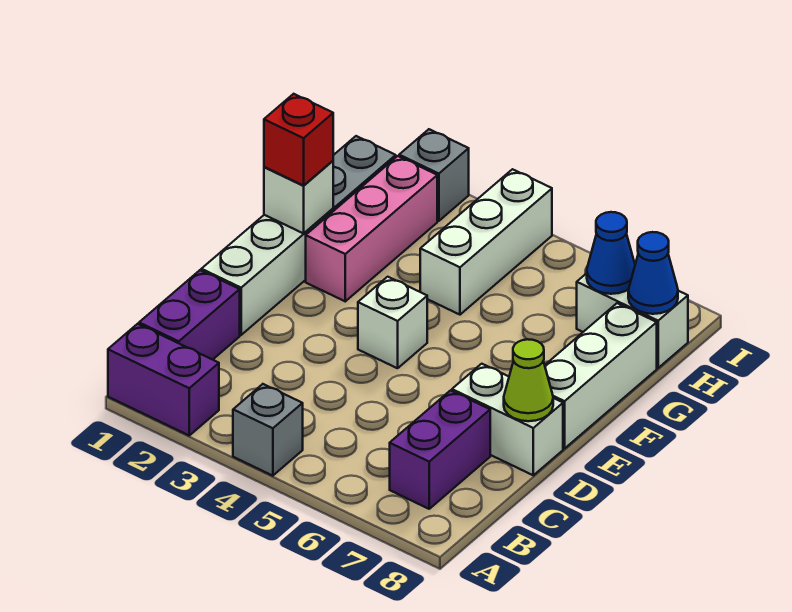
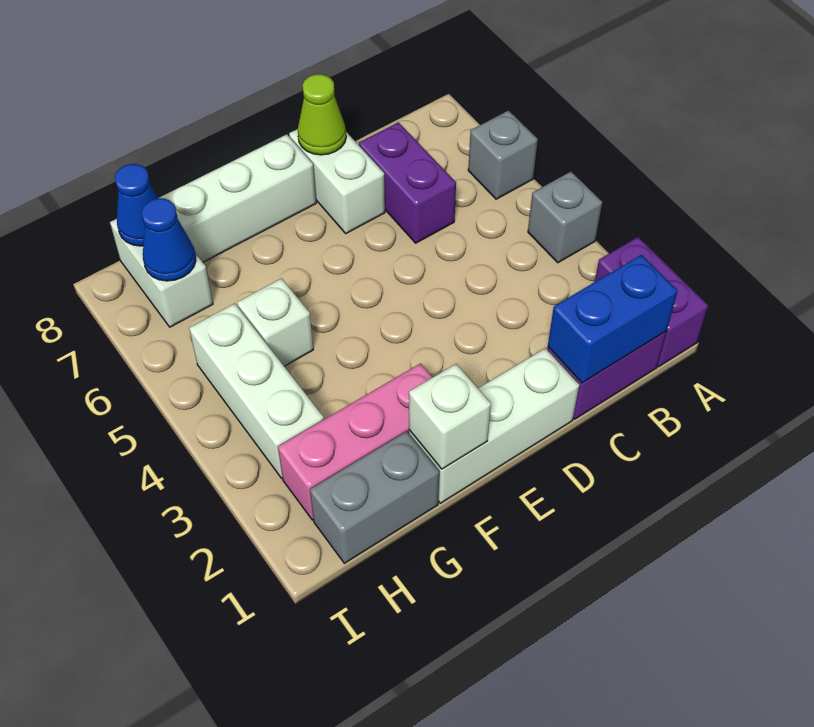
none -> blue 1x2 brick [548,255,678,383]
purple 1x2 brick [390,390,490,509] -> purple 1x2 brick turned to [359,122,456,243]
white 1x1 brick [358,277,427,368] -> white 1x1 brick moved to [237,278,313,366]
red 1x1 brick [264,94,333,186] -> none
white 1x3 brick [420,169,552,315] -> white 1x3 brick turned to [189,303,324,478]
grey 1x1 brick [399,129,469,221] -> grey 1x1 brick moved to [468,111,538,199]

